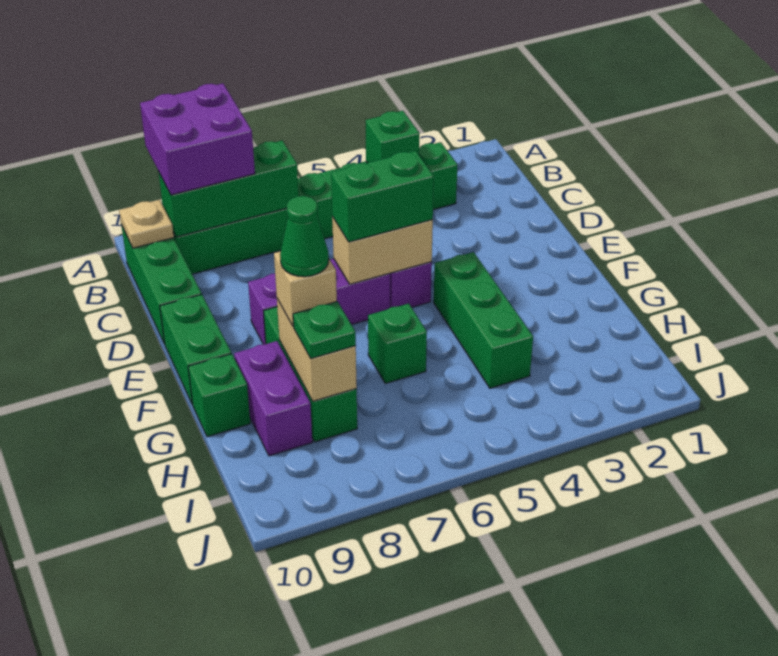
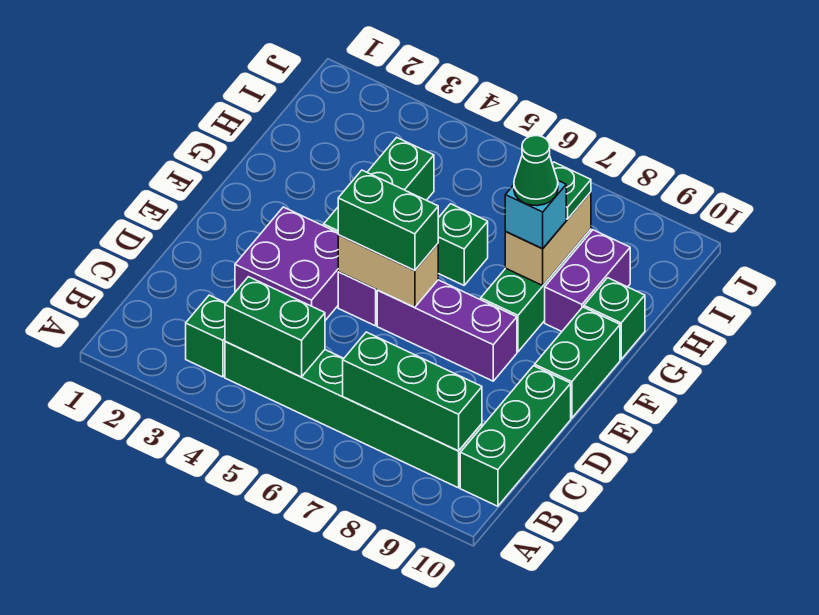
purple 2x2 brick [140,83,255,195] -> purple 2x2 brick moved to [235,207,338,320]
green 1x1 brick [365,111,419,163] -> green 1x2 brick [225,277,325,377]
tan 1x1 plate [119,200,174,248] -> none
tan 1x1 brick [274,251,337,326] -> cyan 1x1 brick [505,181,566,248]

